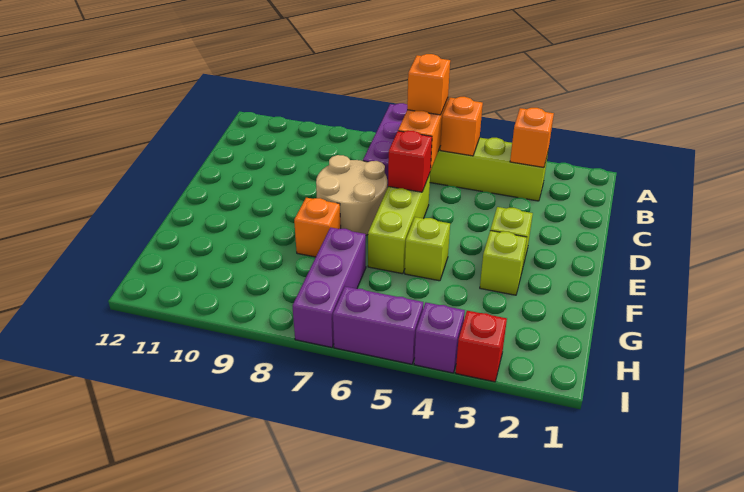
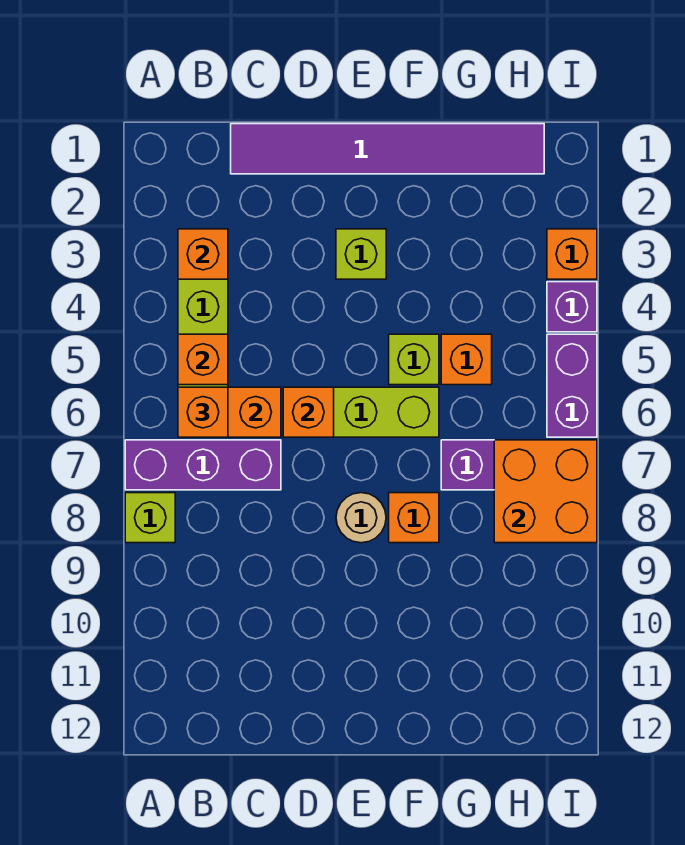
none -> purple 1x6 tile [231,124,544,174]
red 1x1 brick [388,131,432,192] -> orange 1x1 brick [283,387,334,437]
tan 2x2 round brick [316,155,387,235] -> tan 1x1 round brick [336,493,386,543]
lime 1x1 brick [480,231,527,295] -> lime 1x1 brick moved to [125,493,175,543]
none -> orange 1x1 brick [441,334,492,385]
none -> orange 2x2 brick [494,440,597,543]
red 1x1 brick [456,311,507,382] -> orange 1x1 brick [547,229,597,279]

